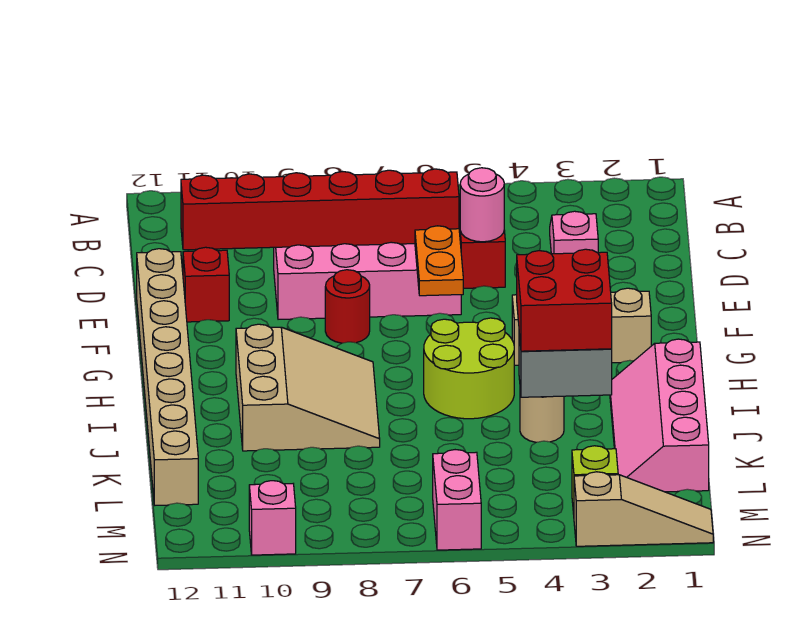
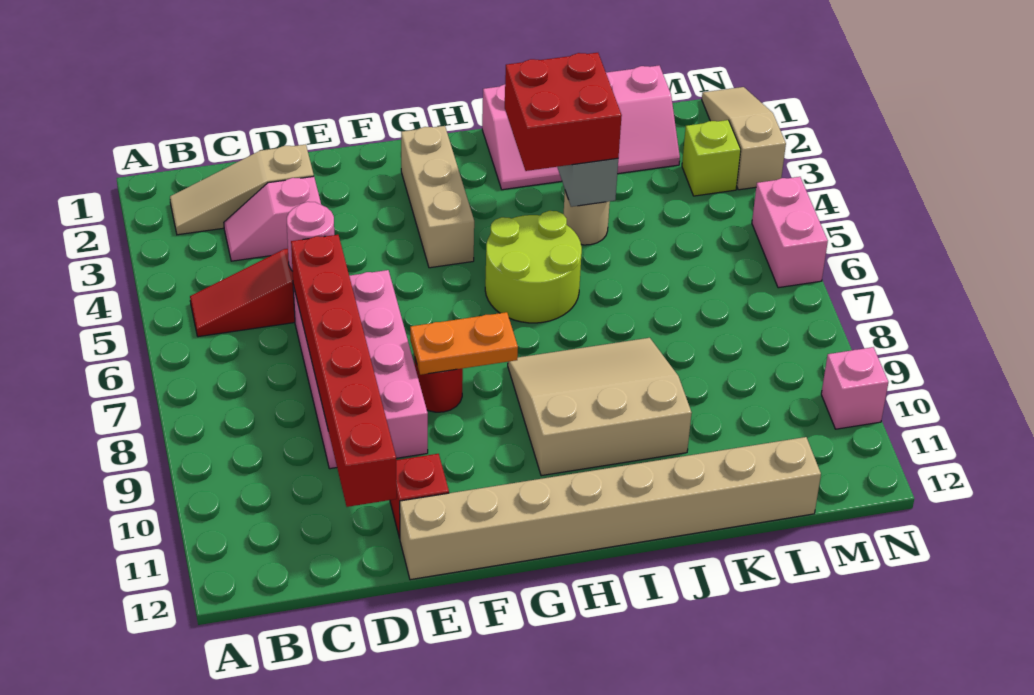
none -> tan 1x3 slope [170,144,314,235]
orange 1x2 plate [415,226,463,296] -> orange 1x2 plate moved to [410,312,518,375]
pink 1x2 brick [433,450,481,550] -> pink 1x2 brick turned to [752,177,828,288]

